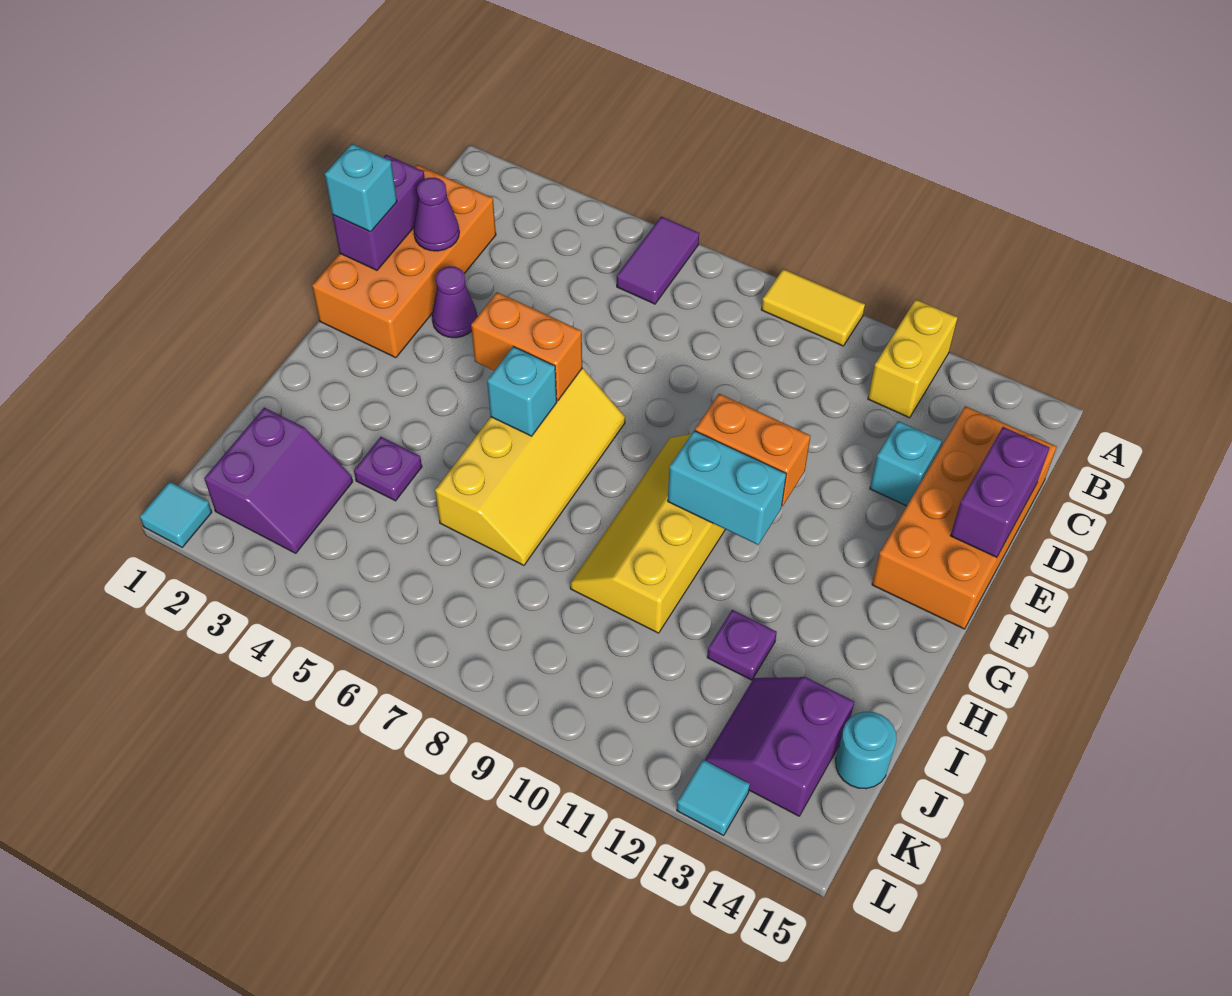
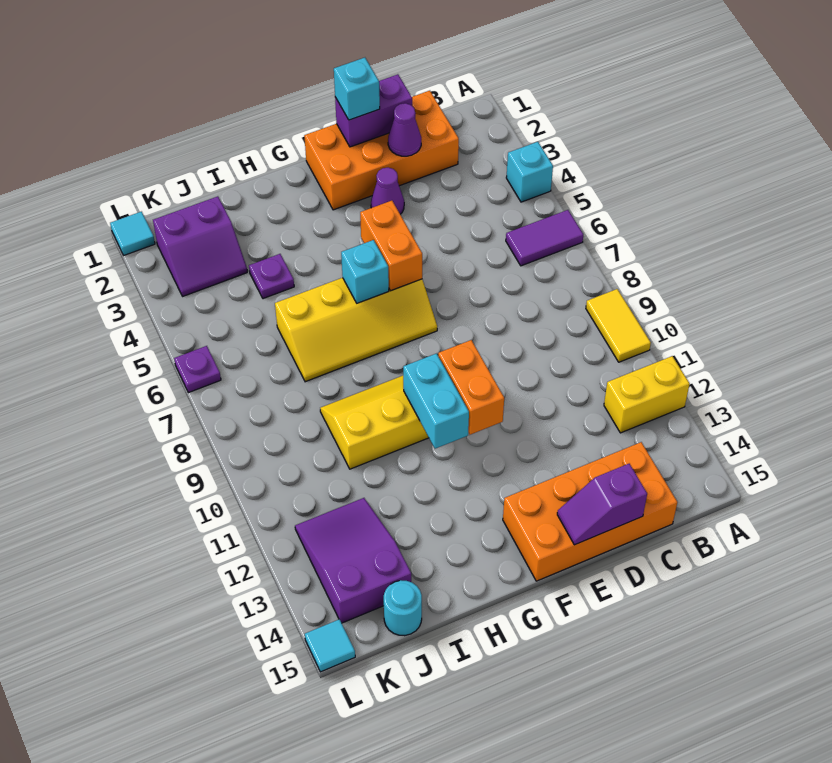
cyan 1x1 brick [870,421,942,506] -> cyan 1x1 brick moved to [506,142,553,202]
purple 1x2 brick [950,427,1050,557] -> purple 1x2 slope [557,464,647,545]
purple 1x1 plate [707,610,777,680] -> purple 1x1 plate moved to [174,346,221,393]
purple 2x2 slope [705,677,854,816] -> purple 2x3 slope [295,498,411,623]
cyan 1x1 tile [677,760,750,835] -> cyan 1x1 tile moved to [305,619,355,672]

